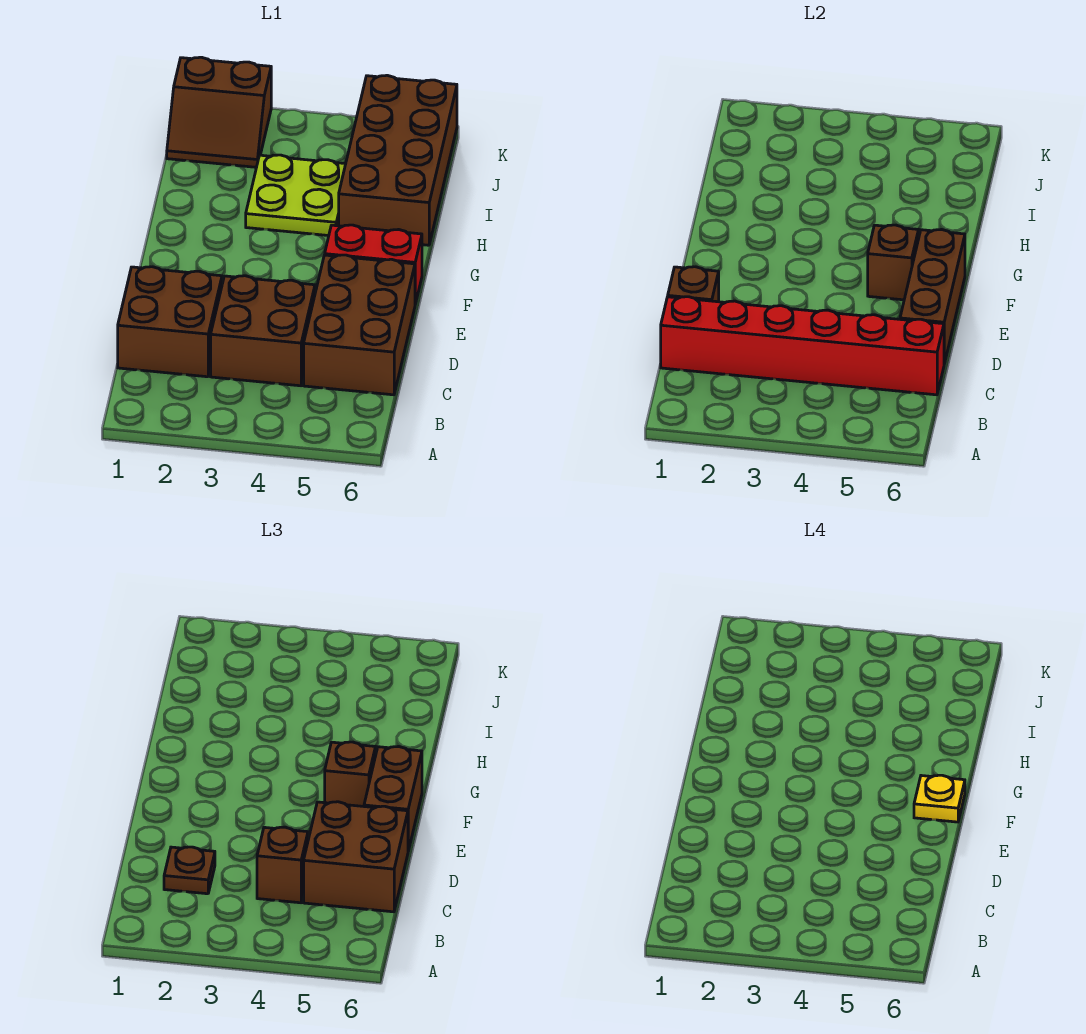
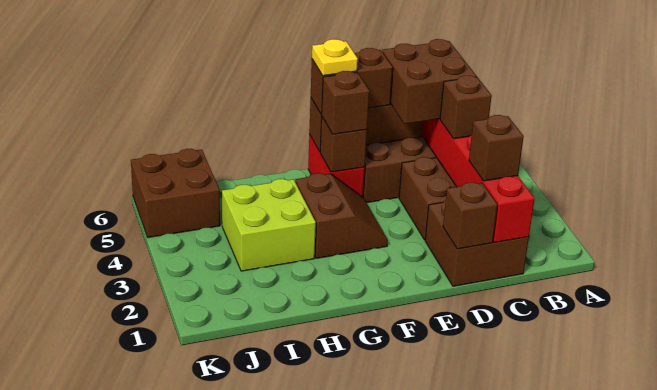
brown 1x1 plate [164,847,215,894] -> brown 1x1 brick [469,115,524,181]
lime 2x2 plate [246,155,346,236] -> lime 2x2 brick [222,179,316,271]
brown 2x4 brick [339,75,457,245] -> brown 2x2 brick [131,149,220,238]
brown 2x2 slope [167,57,271,167] -> brown 2x2 slope moved to [295,173,388,258]

